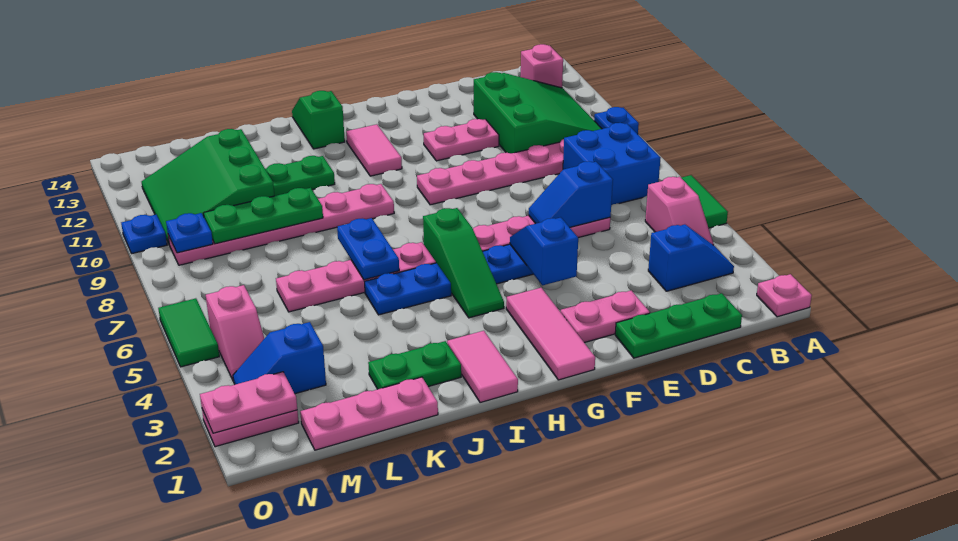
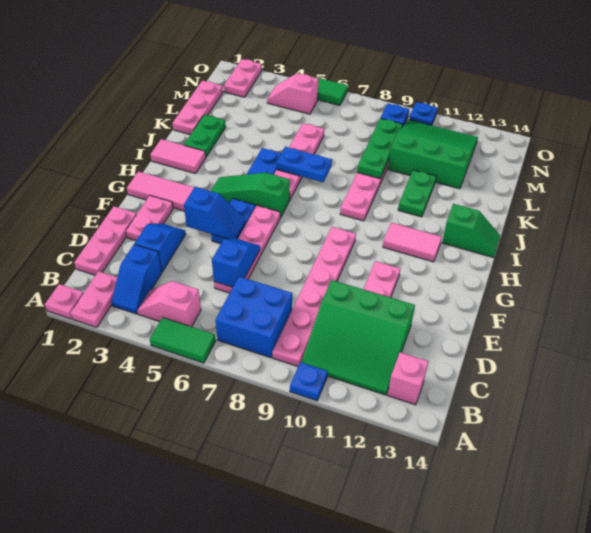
green 1x3 plate [615,293,742,358] -> pink 1x3 plate [74,206,137,275]
blue 1x2 slope [233,322,326,394] -> blue 1x2 slope moved to [135,223,186,272]
pink 1x2 plate [200,372,297,433] -> pink 1x2 plate moved to [71,271,117,327]

